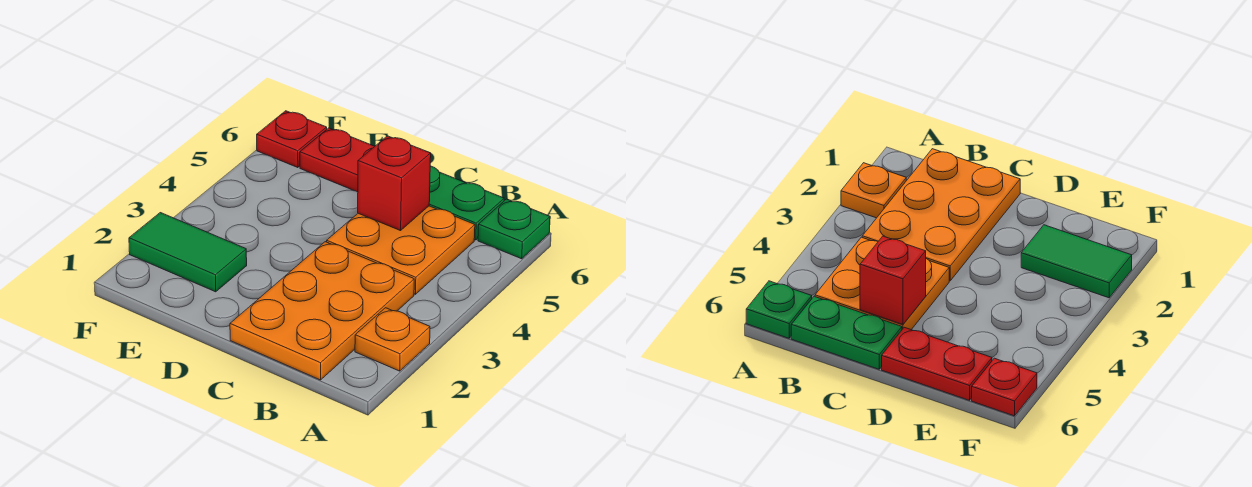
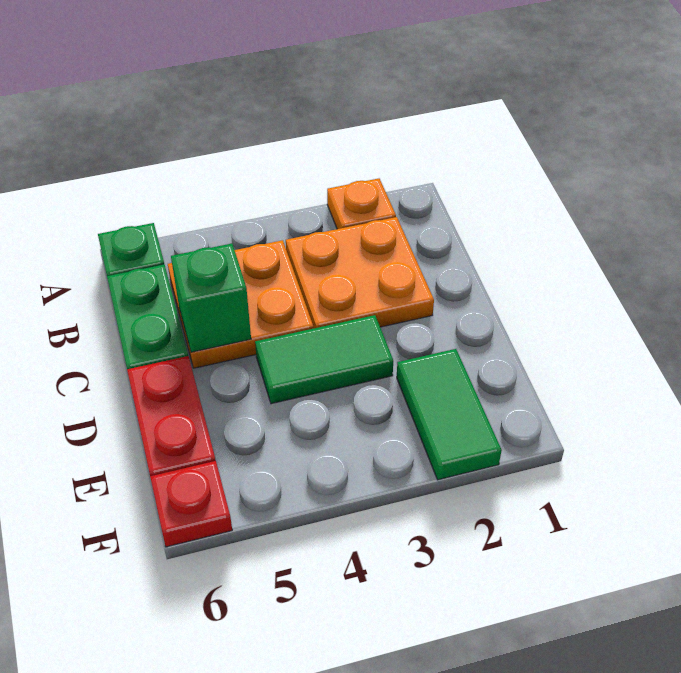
orange 2x3 plate [230,242,414,380] -> orange 2x2 plate [286,217,434,328]
red 1x1 brick [358,136,431,231] -> green 1x1 brick [171,244,251,352]
none -> green 1x2 tile [255,315,393,404]

